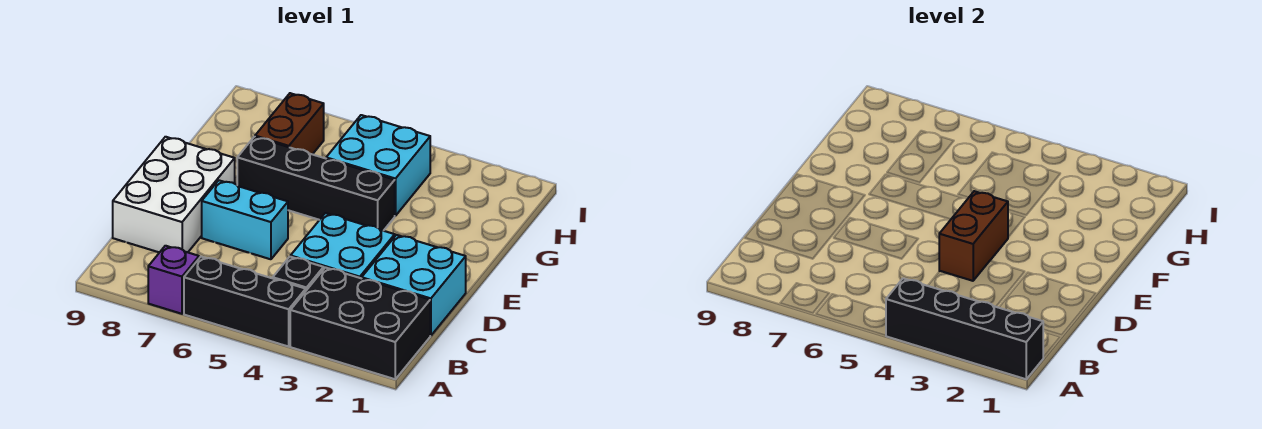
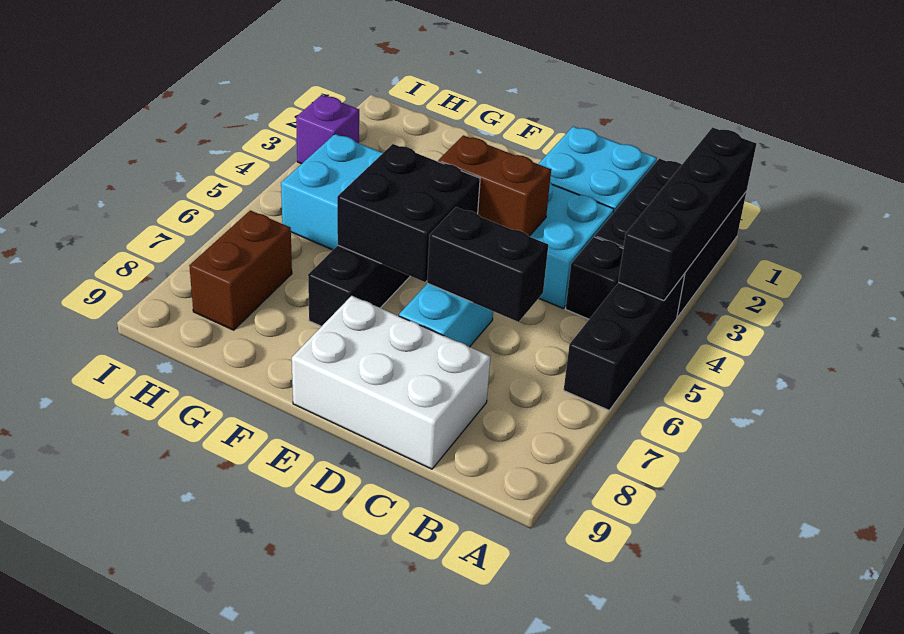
purple 1x1 brick [148,246,199,314] -> purple 1x1 brick moved to [296,95,359,164]
none -> black 1x2 brick [427,207,548,322]
none -> black 2x2 brick [337,144,480,282]
brown 1x2 brick [255,93,324,154] -> brown 1x2 brick turned to [189,210,292,330]

